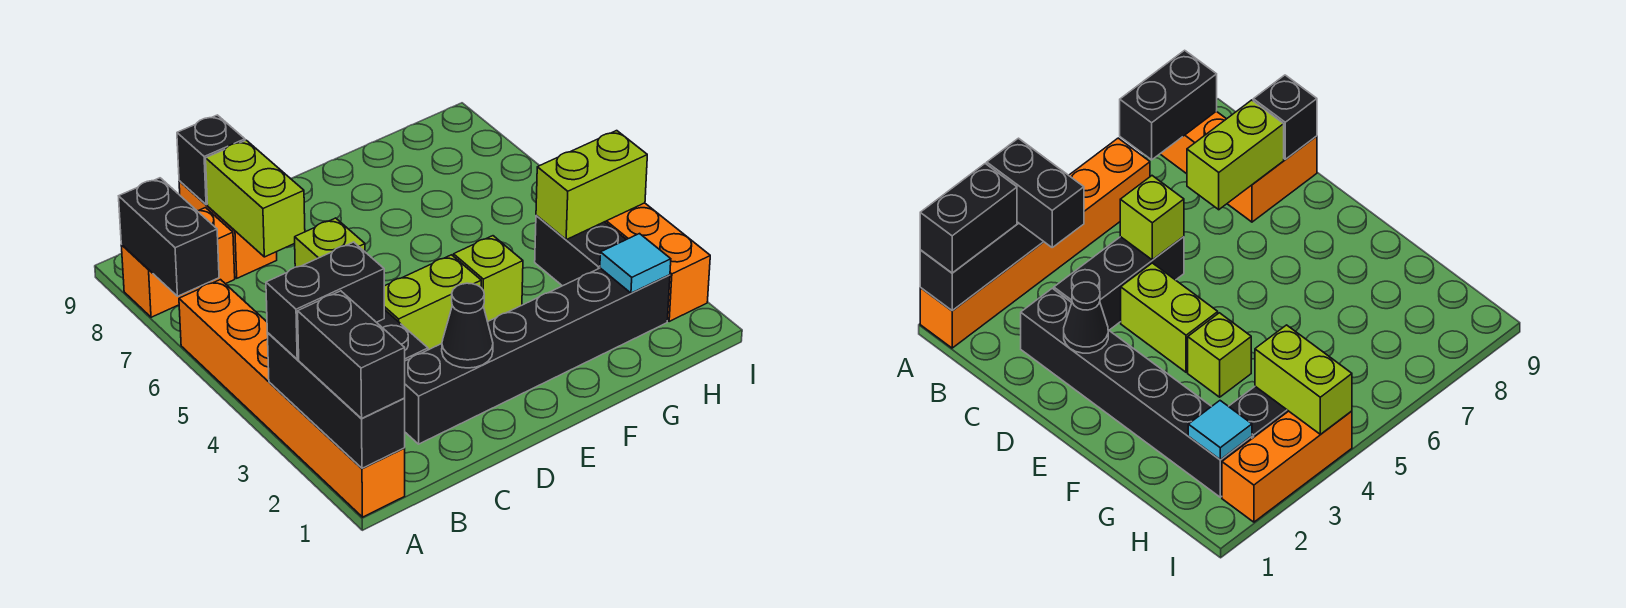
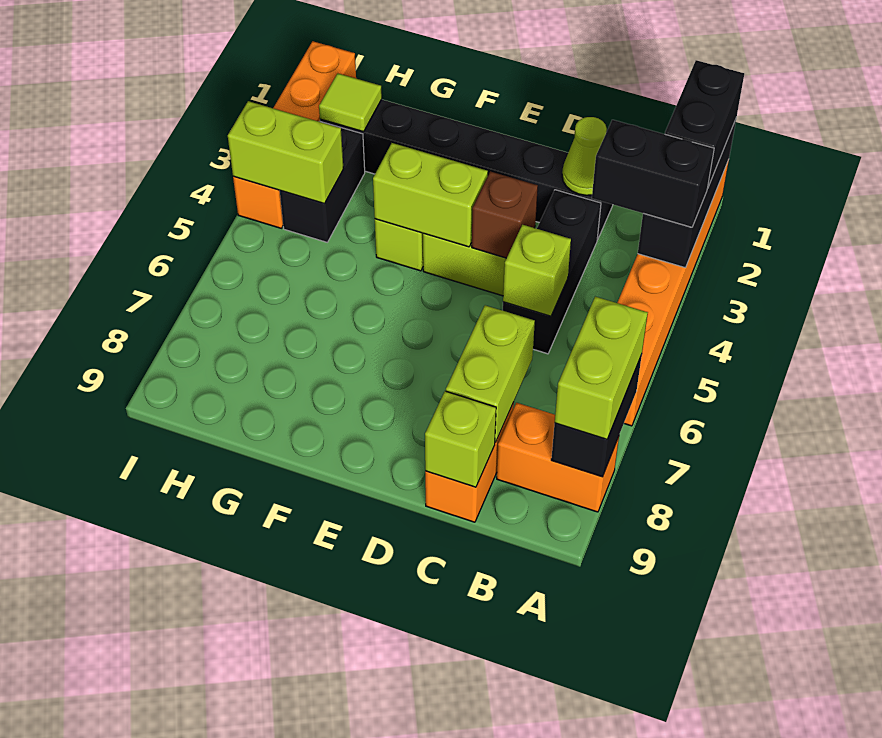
none -> lime 1x2 brick [555,297,648,439]
none -> lime 1x1 cone [562,117,607,195]
black 1x1 brick [177,115,245,205] -> lime 1x1 brick [425,391,496,487]
black 1x1 cone [442,283,493,368] -> none
none -> brown 1x1 brick [472,171,538,258]
none -> lime 1x2 brick [373,143,488,247]
cyan 1x1 tile [600,234,671,293] -> lime 1x1 tile [319,73,382,132]
orange 1x3 brick [605,203,710,321] -> orange 1x4 brick [233,41,356,228]

